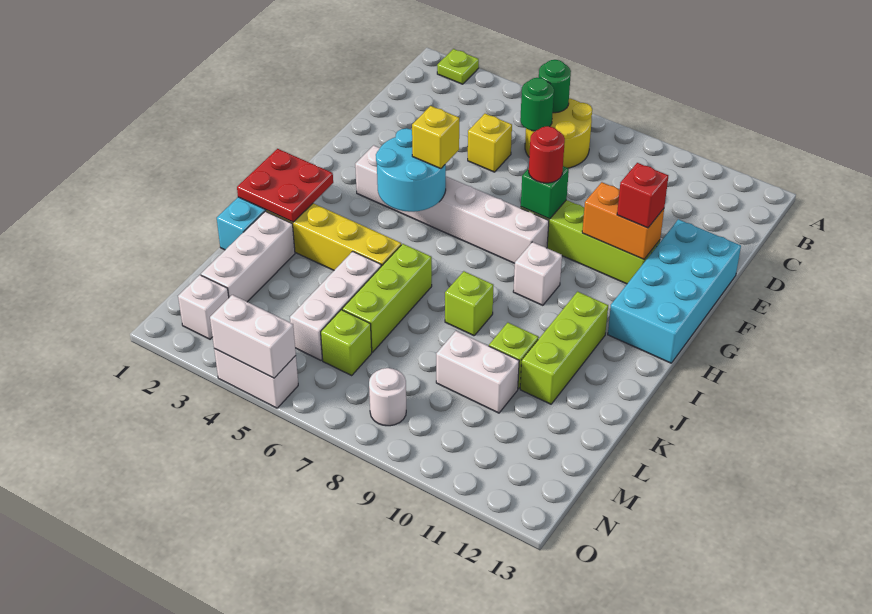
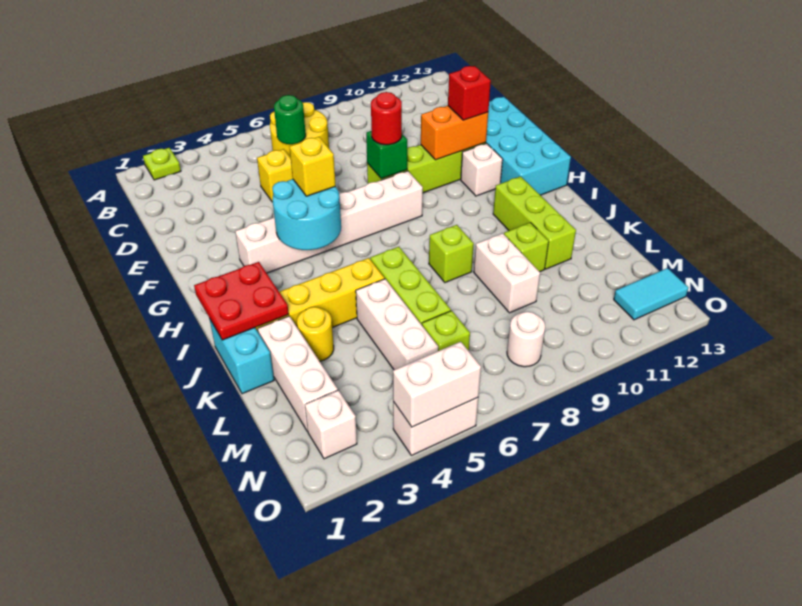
green 1x1 round brick [539,60,571,113] -> none
white 1x1 brick [513,242,562,305] -> white 1x1 brick moved to [461,143,503,196]
none -> yellow 1x1 round brick [297,307,334,361]
white 1x2 brick [436,331,519,413] -> white 1x2 brick turned to [474,233,540,313]
none -> cyan 1x2 tile [614,268,688,320]

